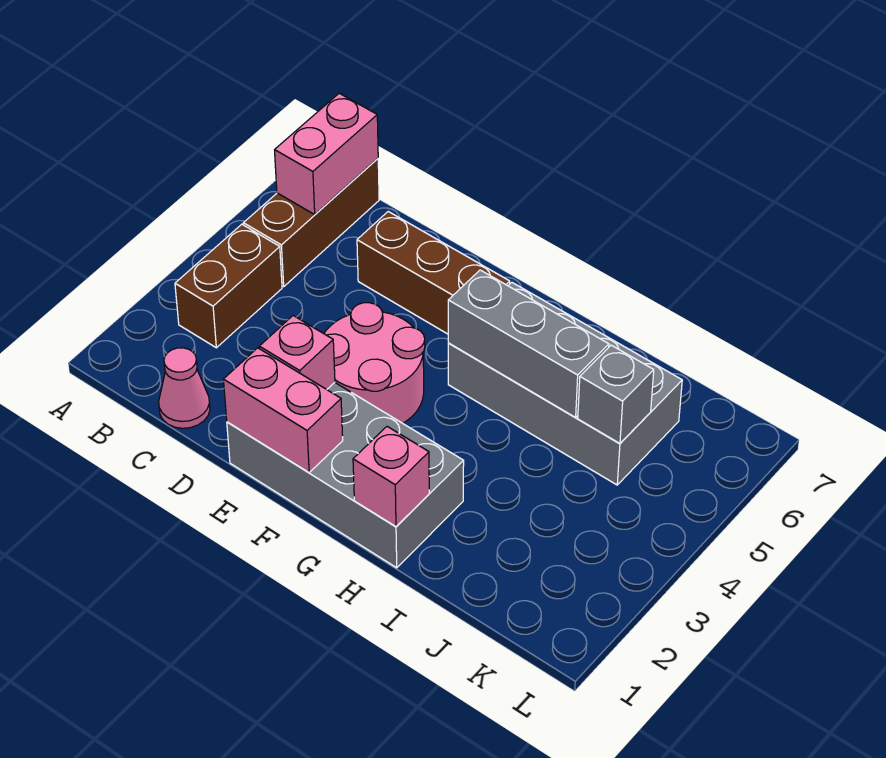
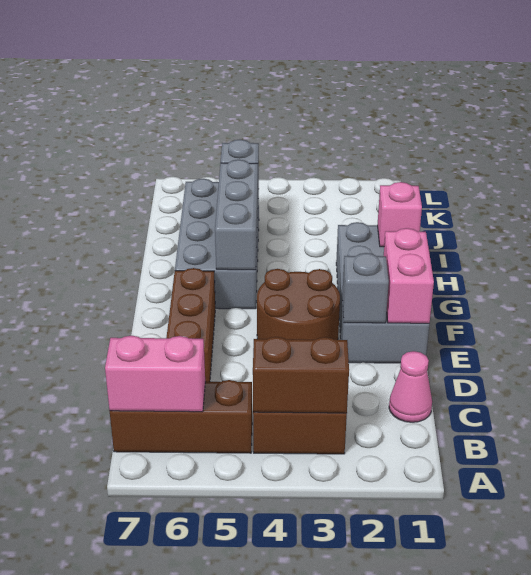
none -> brown 1x2 brick [253,337,349,413]
pink 1x1 brick [259,316,335,389] -> grey 1x1 brick [342,253,389,323]
pink 2x2 round brick [324,303,425,423] -> brown 2x2 round brick [257,269,340,340]

